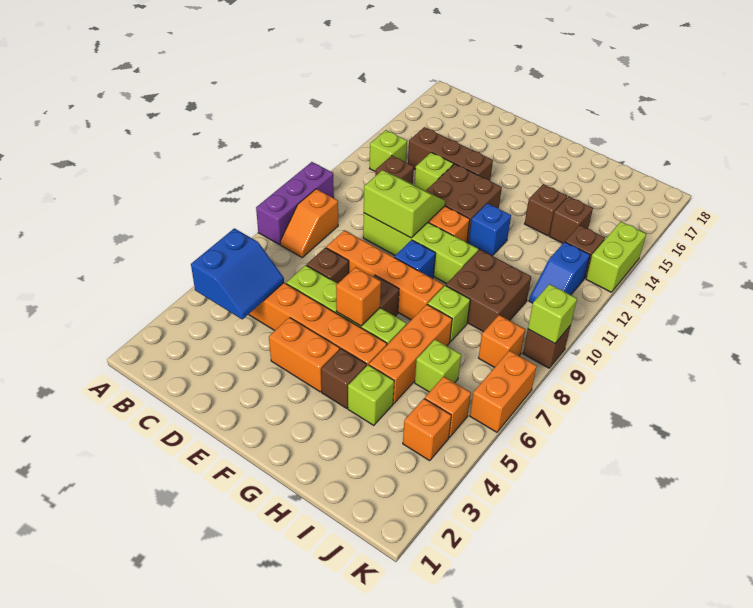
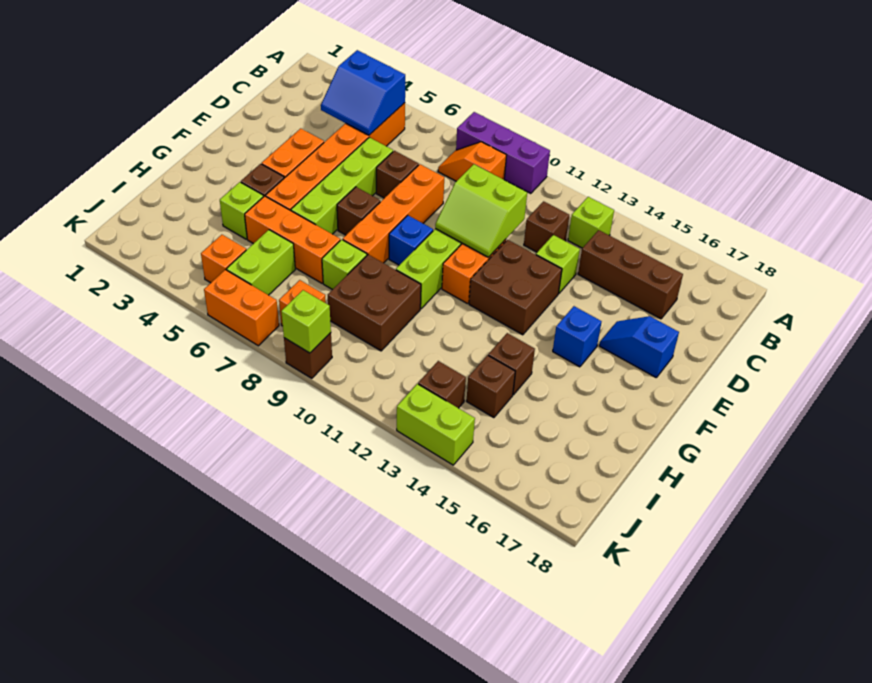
brown 1x3 brick [408,127,493,180] -> brown 1x3 brick turned to [578,230,683,319]
lime 2x2 slope [364,171,445,238] -> lime 2x2 slope turned to [435,164,527,257]
orange 1x1 brick [336,267,381,326] -> none
blue 1x1 brick [469,203,511,256] -> blue 1x1 brick moved to [553,306,602,367]
lime 1x1 brick [415,339,461,392] -> lime 1x2 brick [227,230,295,295]
orange 1x1 brick [403,399,451,461] -> none
blue 1x2 slope [529,242,590,303] -> blue 1x2 slope moved to [599,316,679,378]

